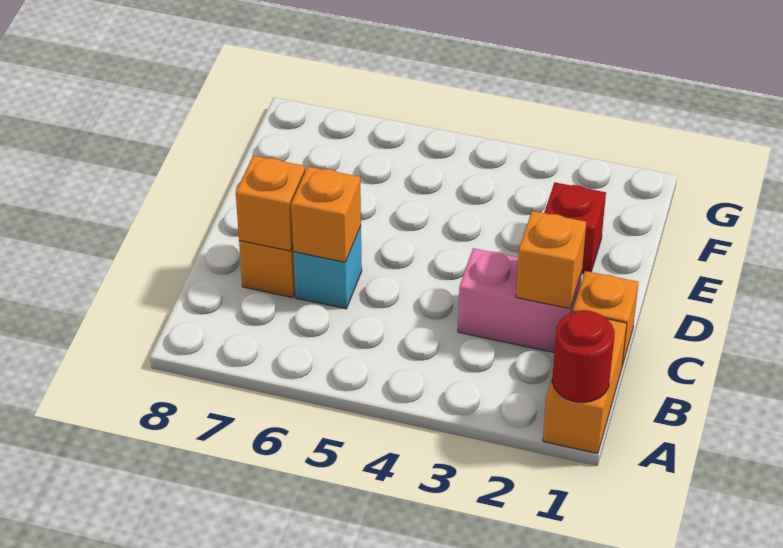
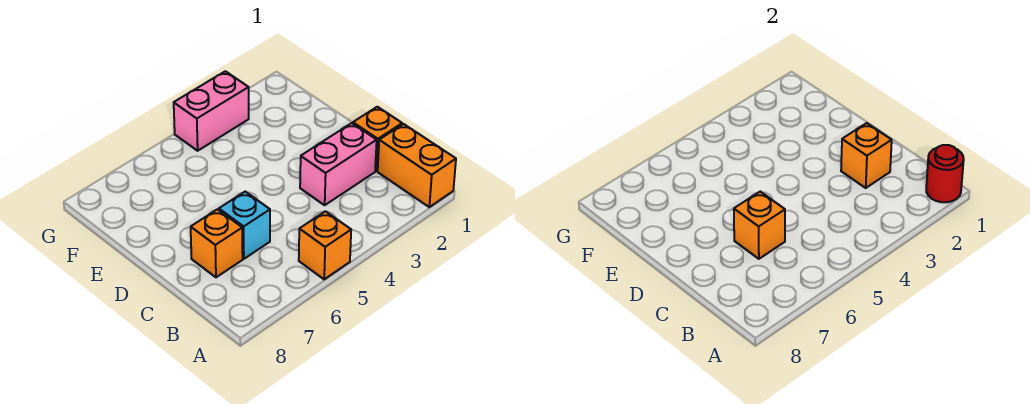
orange 1x1 brick [236,156,305,251] -> orange 1x1 brick moved to [299,211,351,279]
red 1x1 brick [544,182,606,273] -> none
none -> pink 1x2 brick [174,71,249,151]

